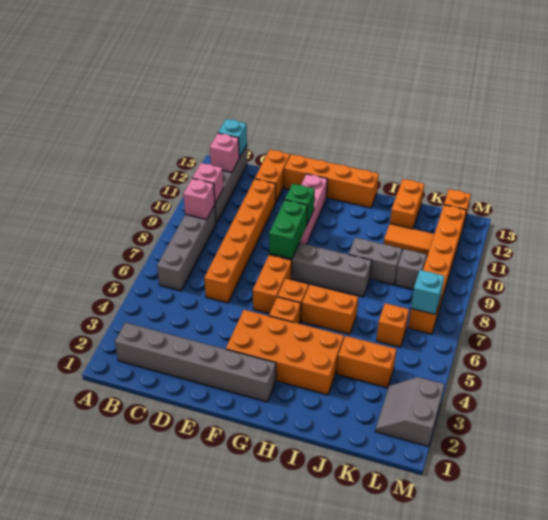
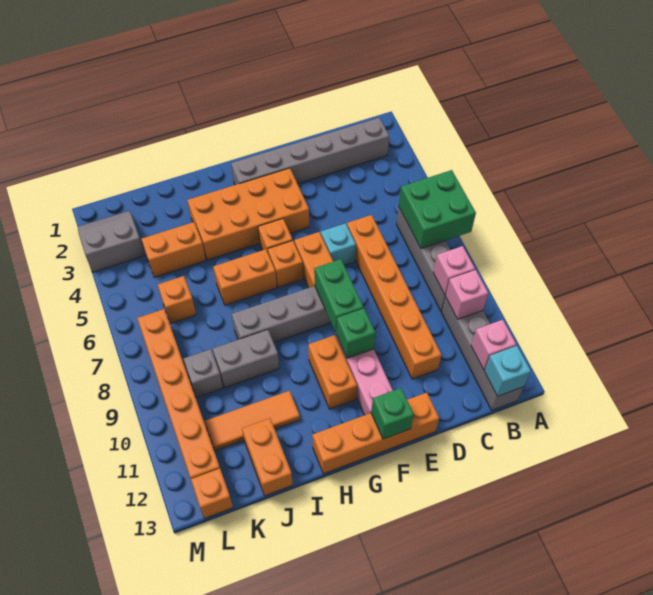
none -> green 2x2 brick [399,170,476,249]
orange 1x2 brick [255,150,290,202] -> orange 1x2 brick moved to [308,335,357,409]
none -> green 1x1 brick [371,388,414,439]
orange 1x2 tile [384,224,434,256] -> orange 1x3 tile [205,391,300,451]
grey 2x2 slope [375,377,444,447] -> grey 2x2 slope turned to [78,211,145,272]
cyan 1x1 brick [411,270,444,314] -> cyan 1x1 brick moved to [321,223,356,265]

